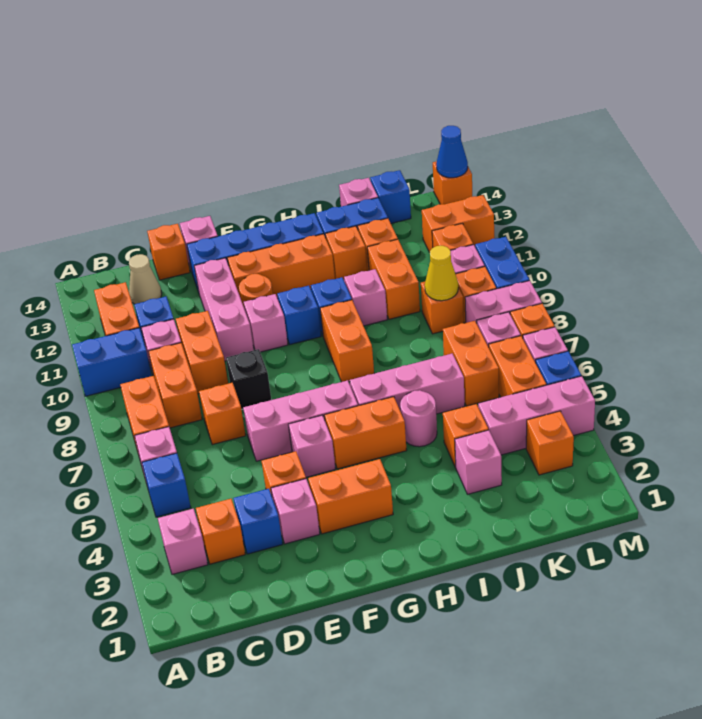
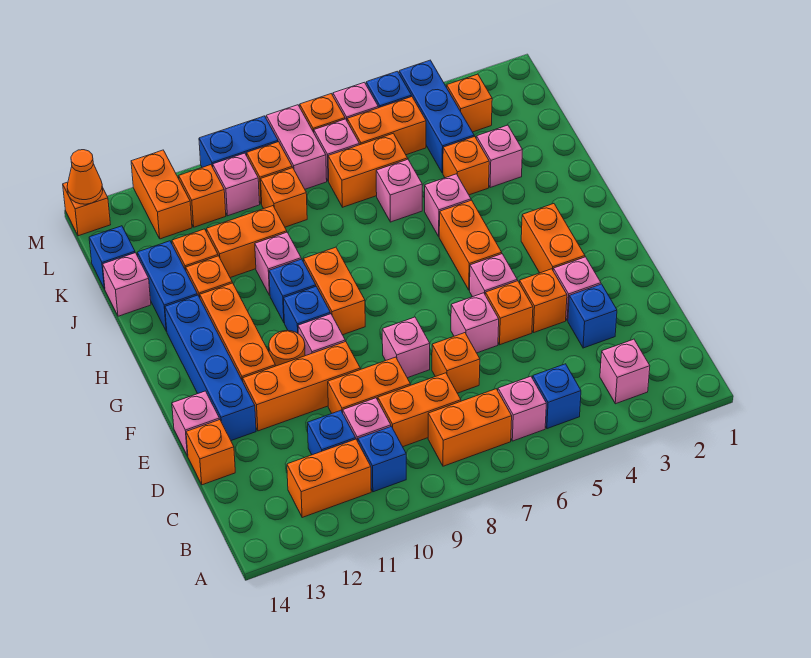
blue 1x2 brick [72,328,152,396] -> blue 1x1 brick [358,426,406,492]
orange 1x1 brick [196,499,245,564] -> orange 1x1 brick moved to [485,281,533,345]
tan 1x1 cone [129,254,162,304] -> none
pink 1x3 brick [243,380,358,461] -> pink 1x1 brick [451,293,499,353]
black 1x1 brick [226,349,271,410] -> pink 1x1 brick [382,317,430,378]
pink 1x3 brick [194,258,254,361] -> orange 1x3 brick [243,341,360,431]
pink 1x3 brick [350,354,465,414] -> pink 1x1 brick [376,159,422,222]
orange 1x2 brick [320,300,374,382] -> orange 1x2 brick turned to [304,247,365,335]
pink 1x1 round brick [400,390,437,447] -> pink 1x1 brick [425,174,471,236]
pink 1x3 brick [478,376,595,455] -> blue 1x3 brick [399,60,474,173]
yellow 1x1 cone [425,246,458,301] -> none
blue 1x1 cone [436,126,468,178] -> orange 1x1 cone [67,150,103,204]

